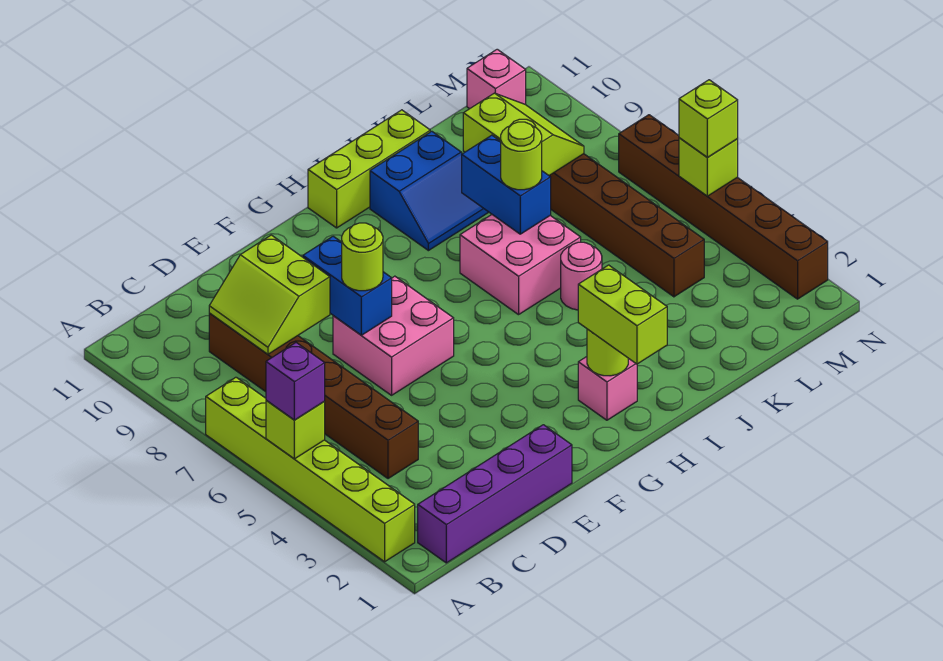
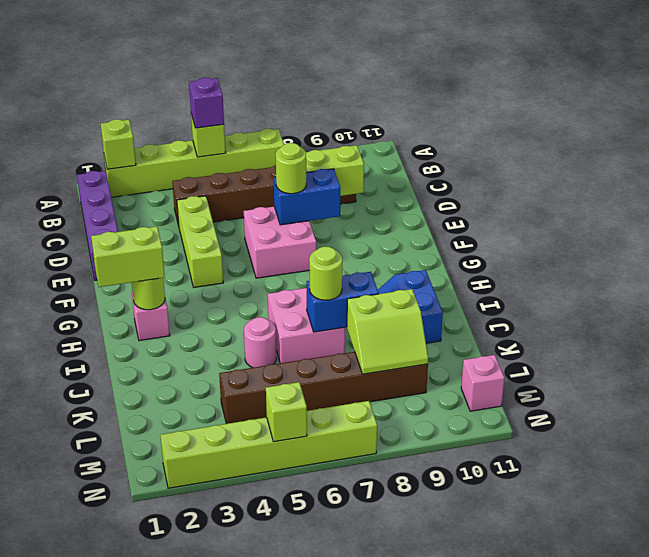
lime 1x3 brick [308,110,430,228] -> lime 1x3 brick moved to [177,196,223,287]
brown 1x6 brick [619,115,828,299] -> lime 1x6 brick [160,401,377,488]
lime 1x1 brick [679,80,738,158] -> lime 1x1 brick moved to [101,119,136,169]

